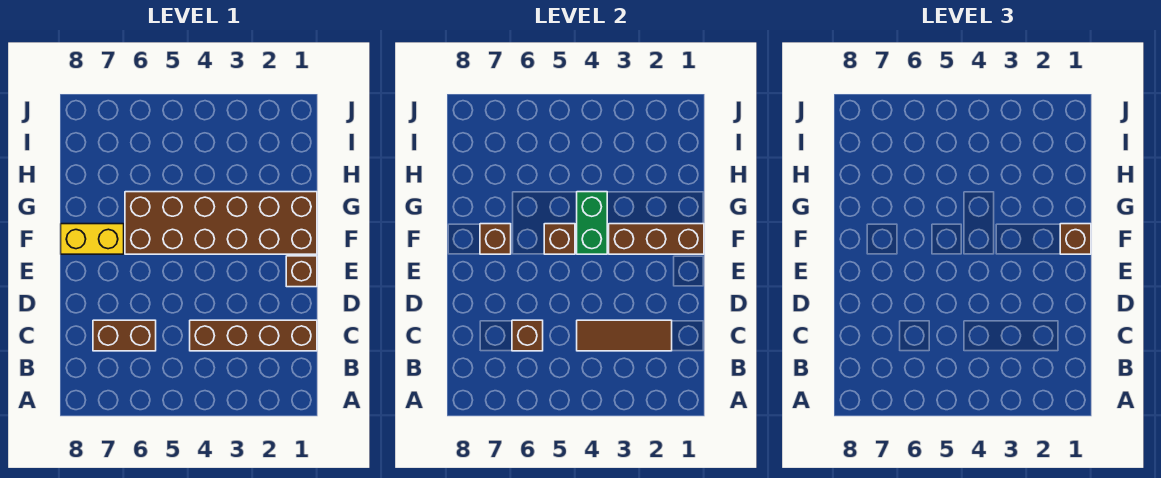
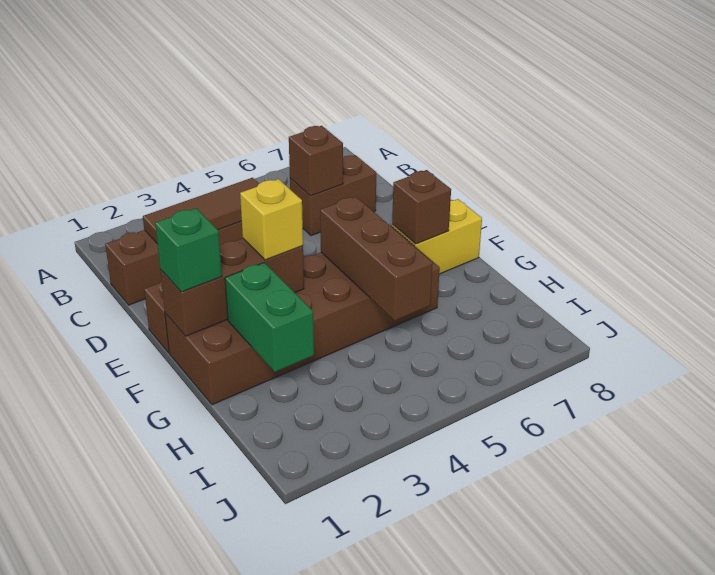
brown 1x1 brick [1060,224,1091,254] -> green 1x1 brick [155,208,222,292]
none -> yellow 1x1 brick [240,179,303,260]
green 1x2 brick [577,192,607,254] -> green 1x2 brick moved to [225,263,314,372]
brown 1x1 brick [544,224,575,254] -> brown 1x3 brick [320,196,433,320]

